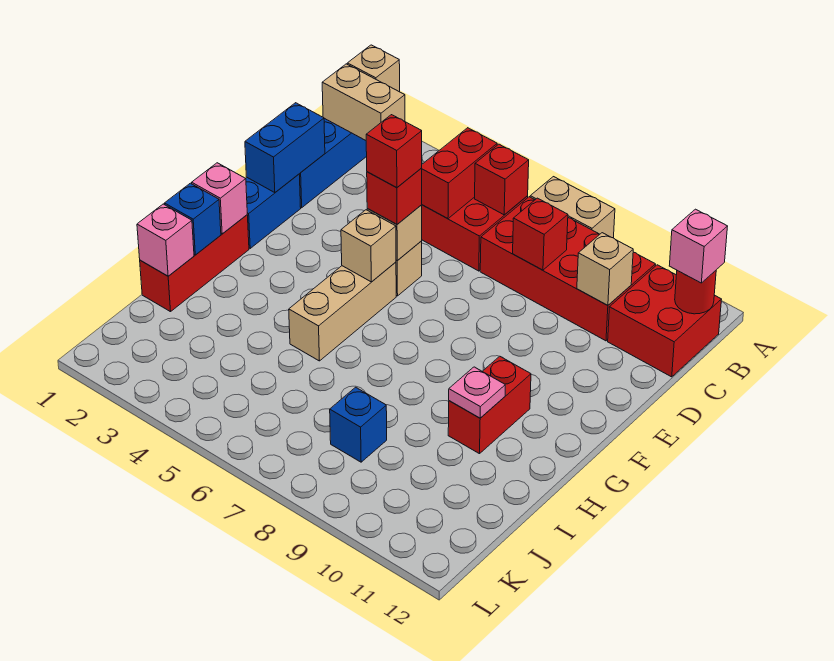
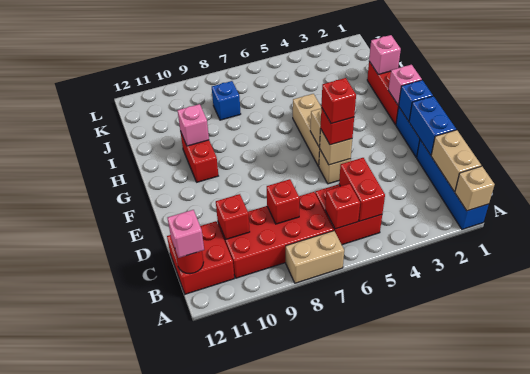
tan 1x2 brick [322,64,405,140] -> tan 1x2 brick turned to [431,130,481,192]
tan 1x1 brick [577,233,633,305] -> red 1x1 brick [216,194,250,239]
blue 1x1 brick [165,183,221,255] -> blue 1x1 brick moved to [399,80,433,121]
pink 1x1 plate [449,367,505,418] -> pink 1x1 brick [177,104,209,146]

